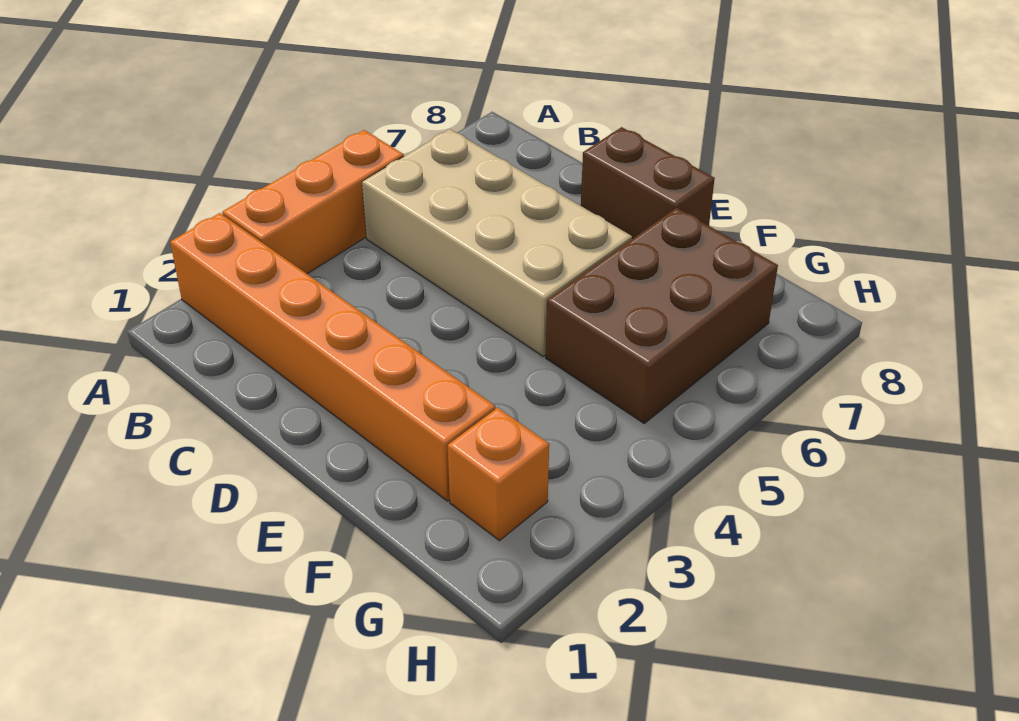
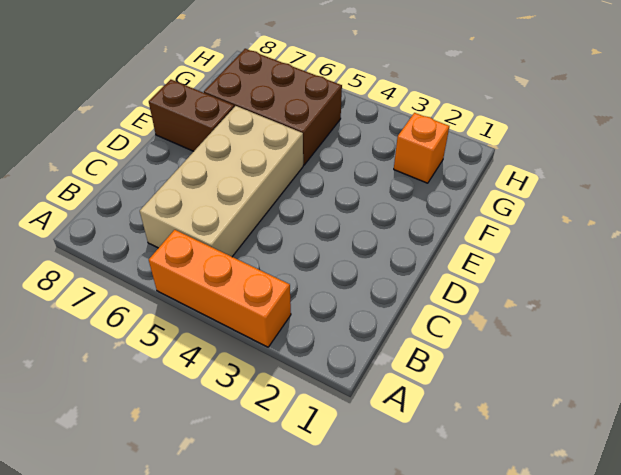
orange 1x6 brick [170,213,495,501] -> none
brown 1x2 brick [581,127,715,239] -> brown 1x2 brick turned to [149,80,234,151]

